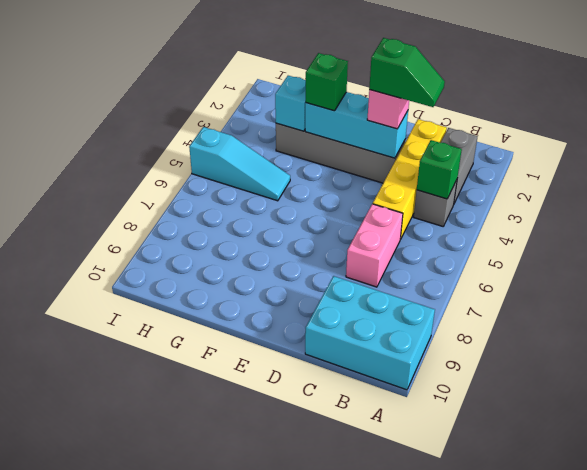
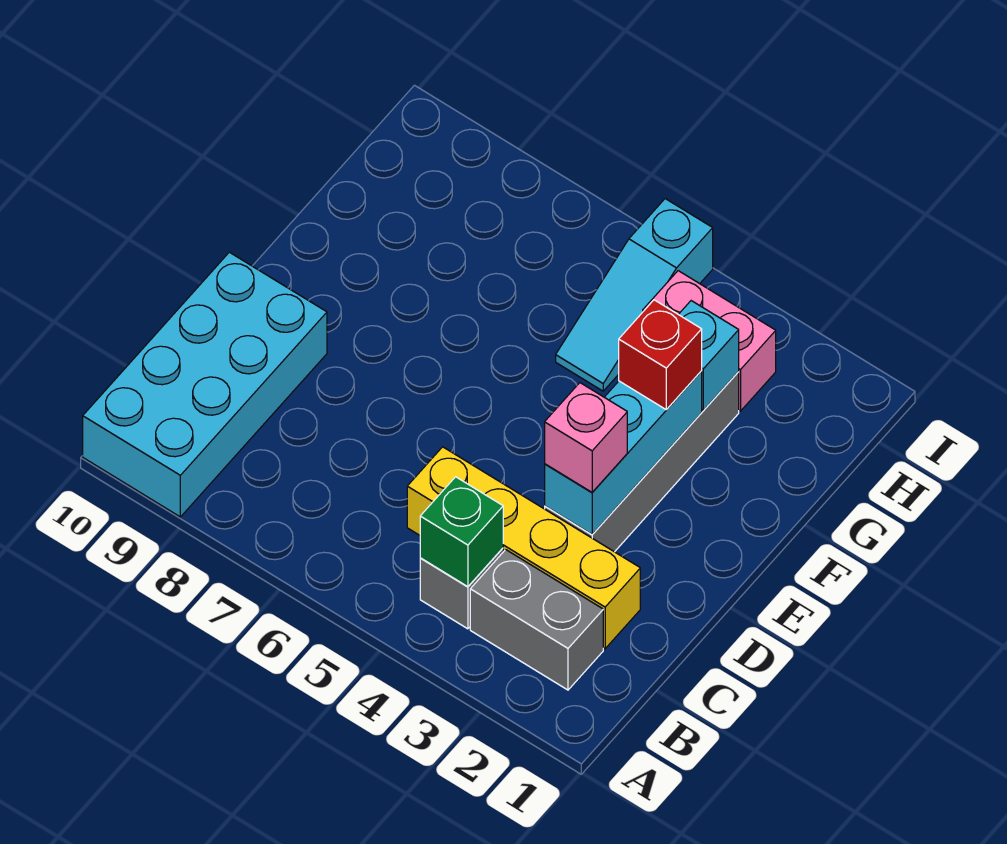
cyan 2x3 brick [305,276,435,390] -> cyan 2x4 brick [83,252,327,517]
green 1x2 slope [369,38,445,107] -> none
pink 1x2 brick [346,204,403,287] -> pink 1x2 brick moved to [643,271,776,411]
green 1x1 brick [306,53,348,111] -> red 1x1 brick [619,300,702,410]

